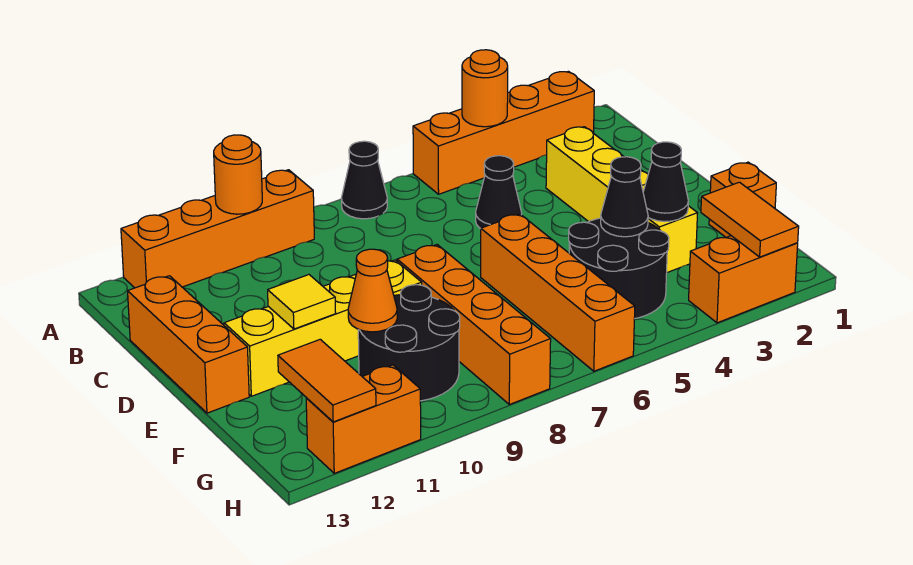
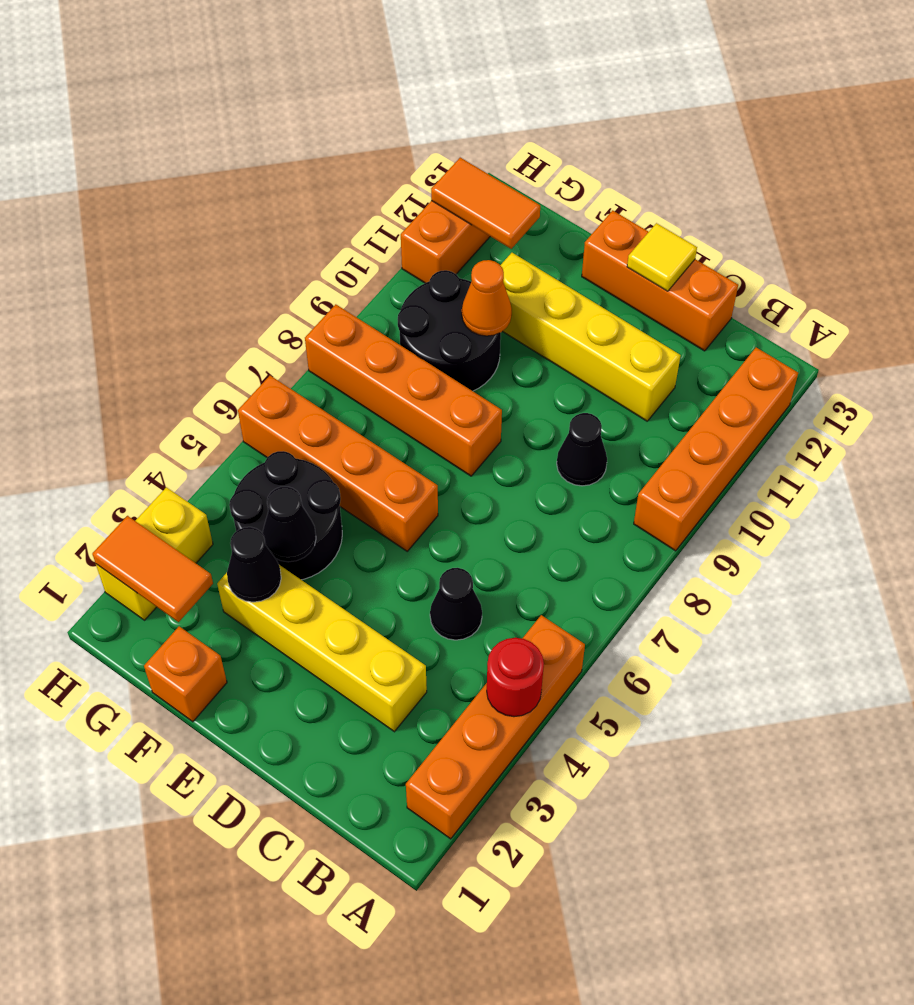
orange 1x1 round brick [462,50,508,127] -> red 1x1 round brick [487,638,544,717]
black 1x1 cone [342,141,387,219] -> black 1x1 cone moved to [557,413,607,486]
orange 1x1 round brick [214,135,262,214] -> none
yellow 1x4 brick [224,260,422,396] -> yellow 1x4 brick turned to [500,253,681,421]
yellow 1x1 tile [268,275,336,329] -> yellow 1x1 tile moved to [627,223,697,291]
orange 1x2 brick [689,236,798,323] -> yellow 1x2 brick [96,487,213,620]

